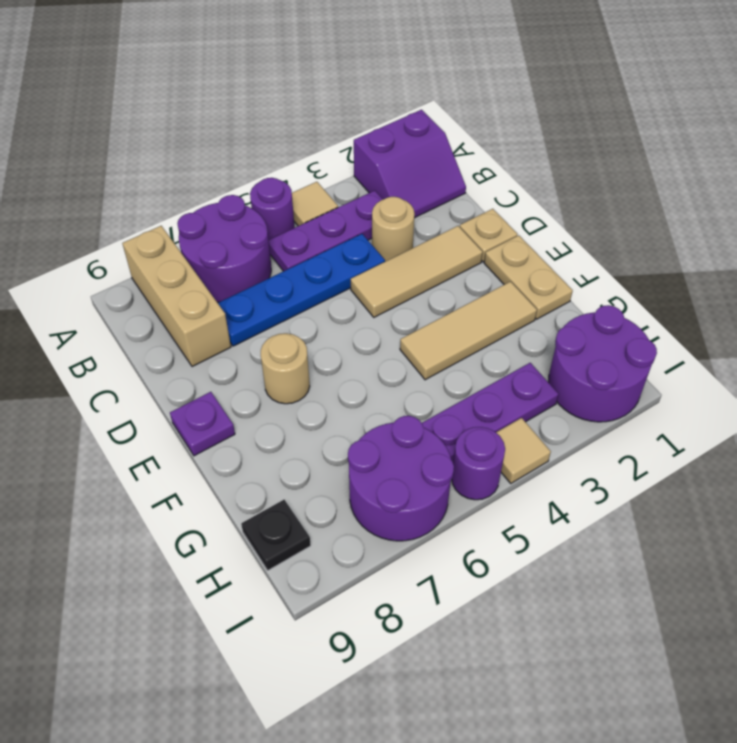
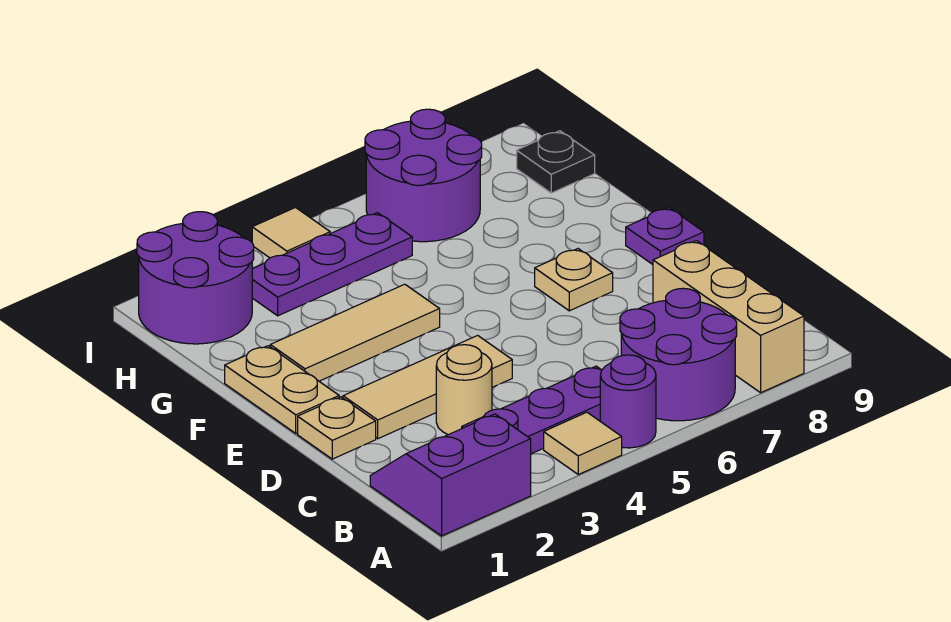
blue 1x4 plate [218,234,385,346] -> none
tan 1x1 round brick [261,333,310,404] -> tan 1x1 plate [535,249,613,311]
purple 1x1 round brick [452,427,505,500] -> none

